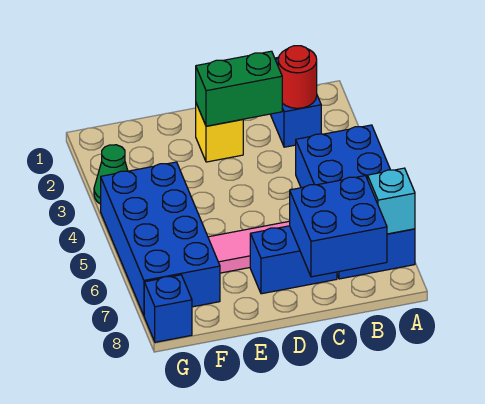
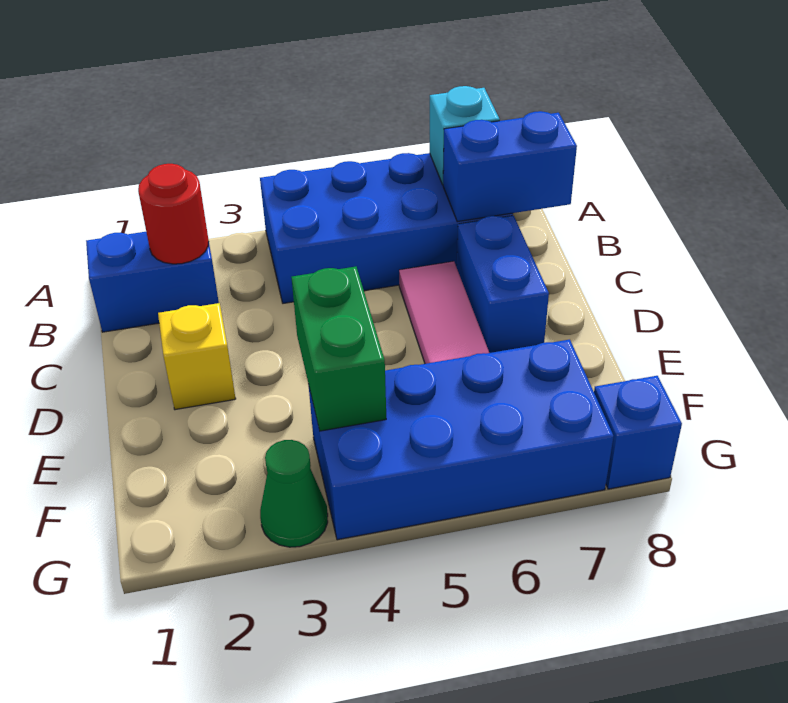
blue 2x2 brick [290,176,387,277] -> blue 1x2 brick [443,111,577,222]
green 1x2 brick [196,51,282,126] -> green 1x2 brick moved to [291,267,386,431]

